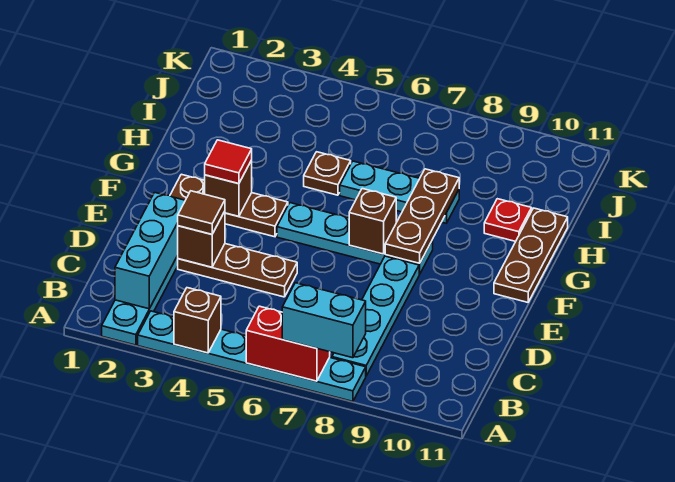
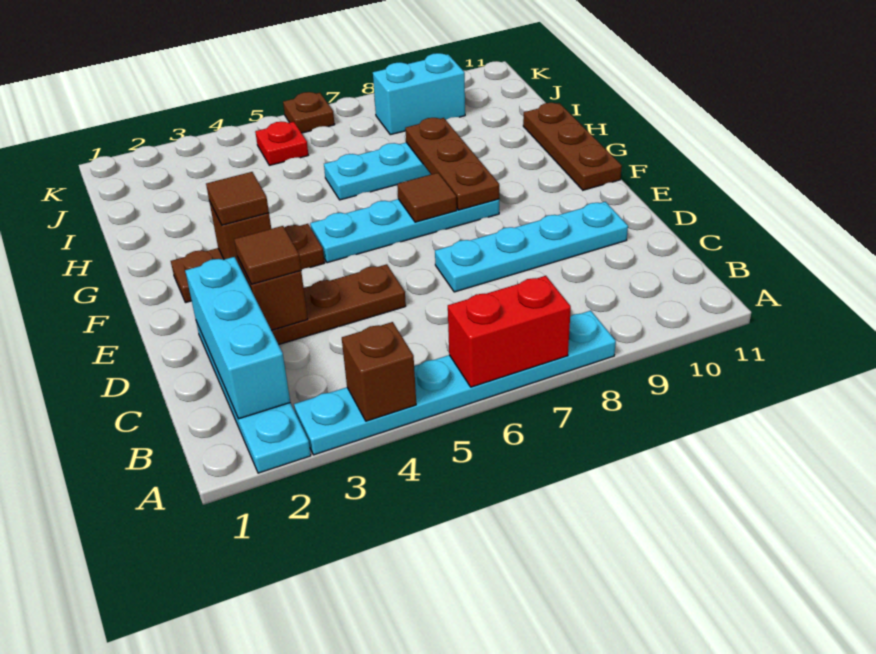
cyan 1x2 brick [282,283,366,358] -> cyan 1x2 brick moved to [373,53,465,135]
cyan 1x4 plate [332,256,419,376] -> cyan 1x4 plate turned to [435,202,628,292]
red 1x1 tile [205,140,252,184] -> brown 1x1 tile [206,172,269,225]
brown 1x1 brick [349,189,396,254] -> brown 1x1 tile [397,173,457,222]
brown 1x1 plate [304,152,351,195] -> brown 1x1 plate moved to [283,92,335,133]
red 1x1 plate [484,199,532,242] -> red 1x1 plate moved to [255,122,308,165]

